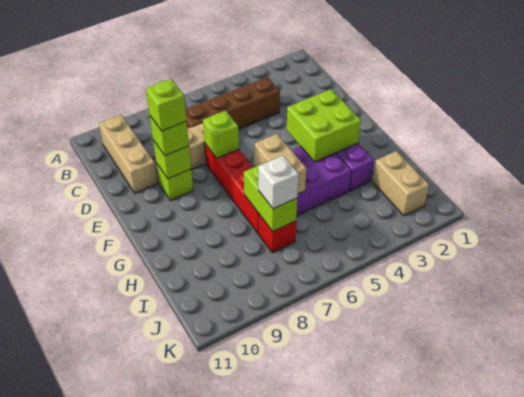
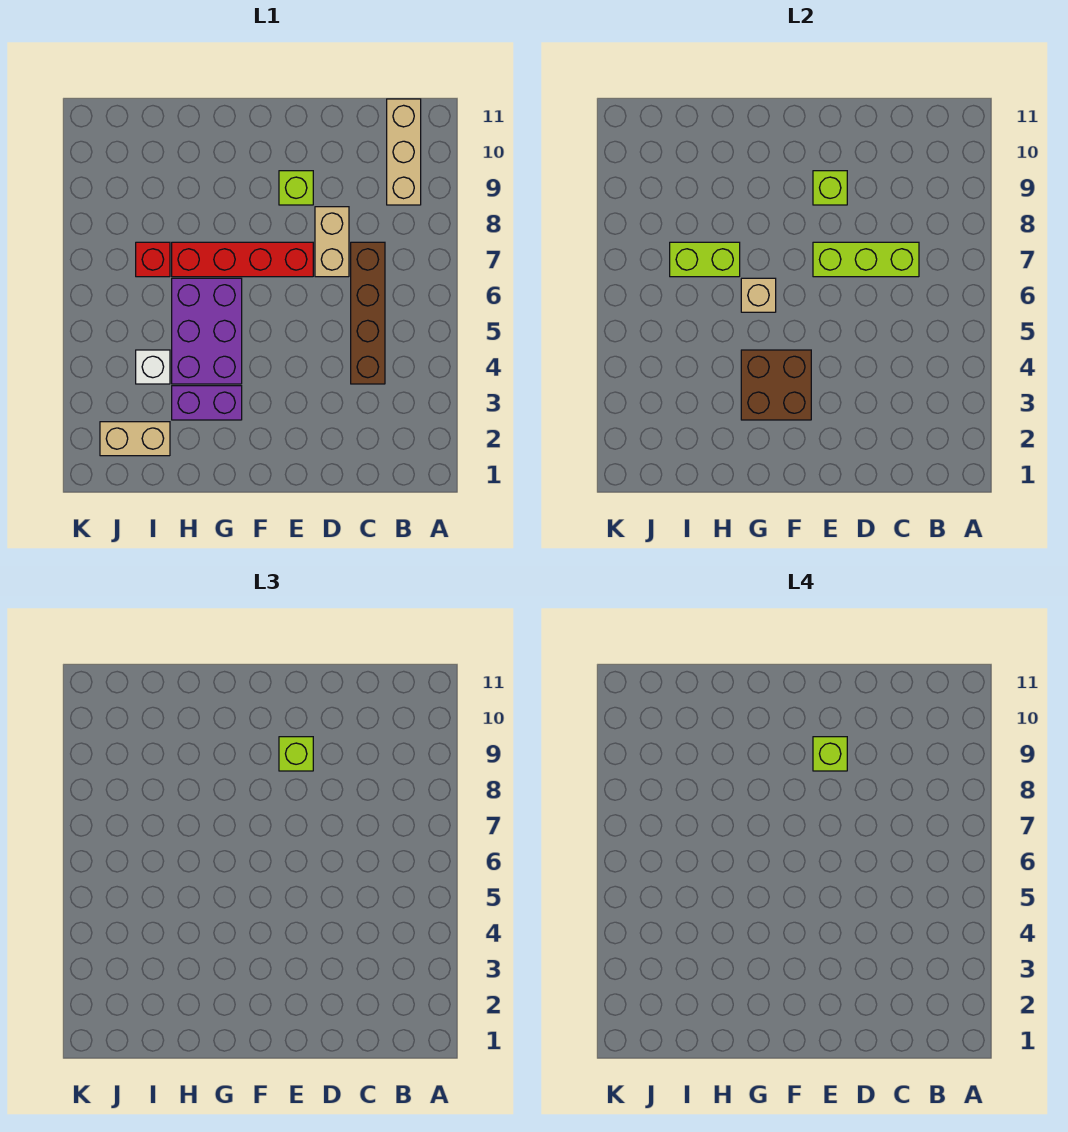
tan 1x3 brick [99,115,158,193] -> tan 1x3 brick turned to [387,99,421,205]
lime 1x1 brick [203,111,239,158] -> lime 1x3 brick [813,242,919,277]
lime 2x2 brick [287,89,361,162] -> brown 2x2 brick [741,350,811,420]
tan 1x2 brick [254,134,307,194] -> tan 1x1 brick [741,278,776,312]
white 1x1 brick [258,156,299,209] -> white 1x1 brick moved to [136,350,170,384]

